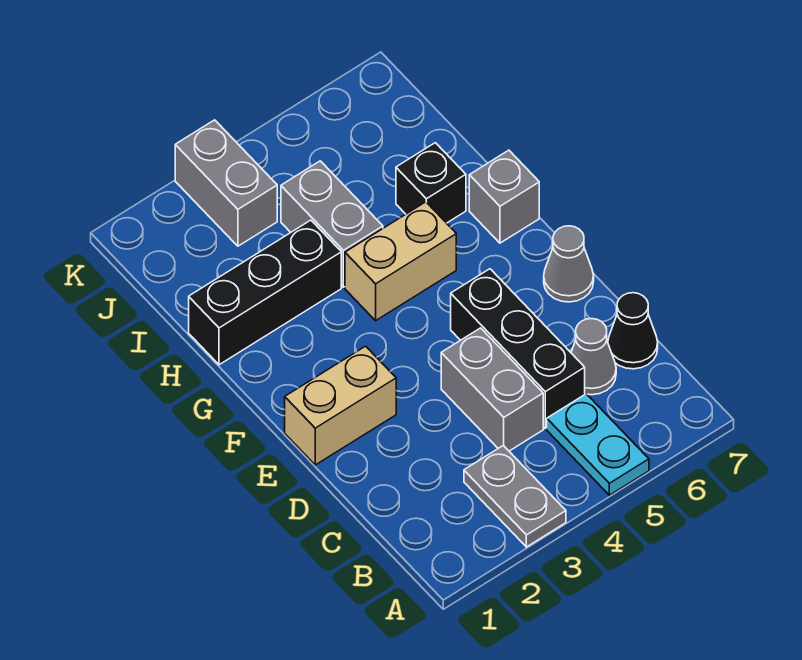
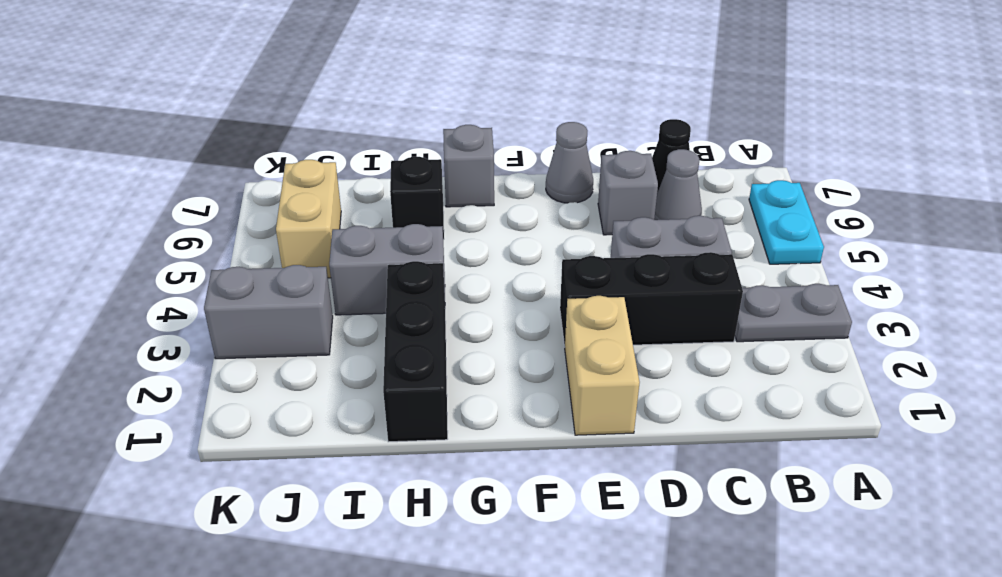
cyan 1x2 plate [547,394,649,495] -> cyan 1x2 plate turned to [749,180,824,264]
black 1x3 brick [451,269,585,428] -> black 1x3 brick moved to [560,252,743,347]
none -> grey 1x1 brick [598,151,658,235]
tan 1x2 brick [345,202,456,321] -> tan 1x2 brick moved to [276,160,341,278]

